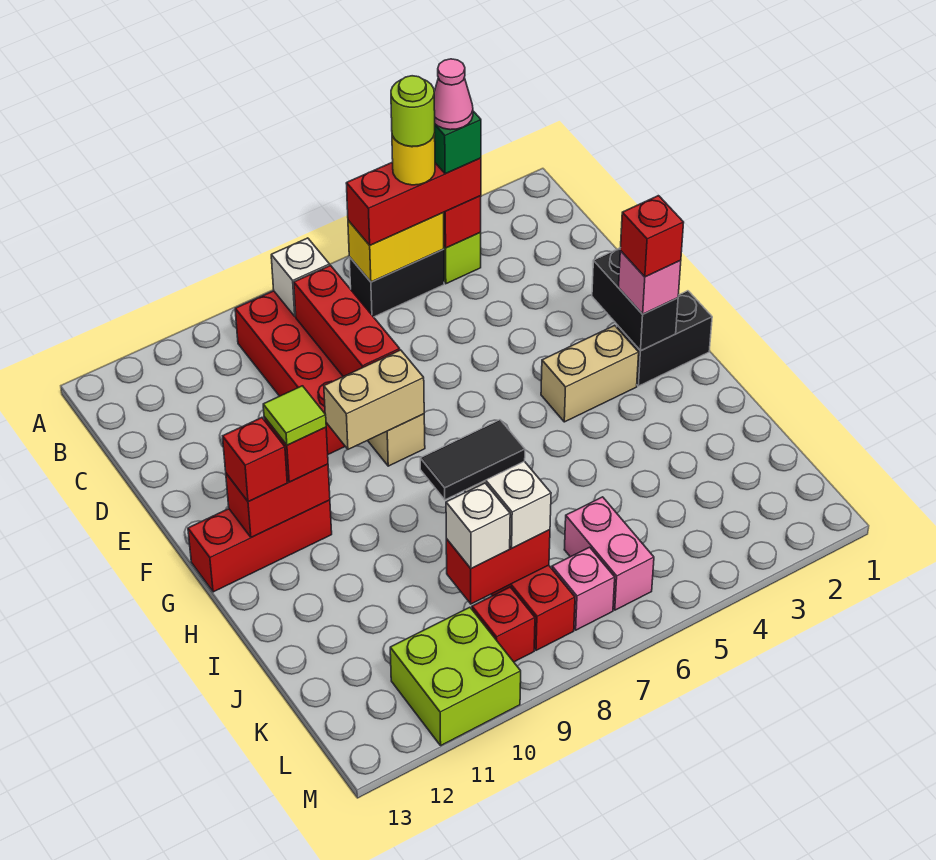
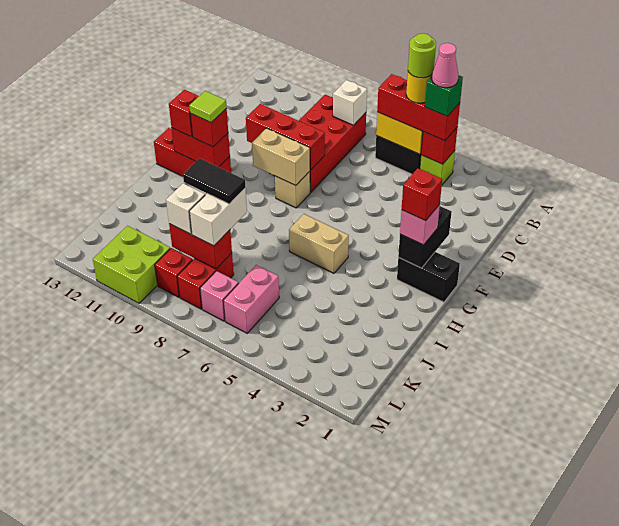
red 1x3 brick [294,266,400,377] -> red 1x3 brick turned to [246,104,325,170]
tan 1x2 brick [541,325,639,422] -> tan 1x2 brick moved to [289,214,349,273]

